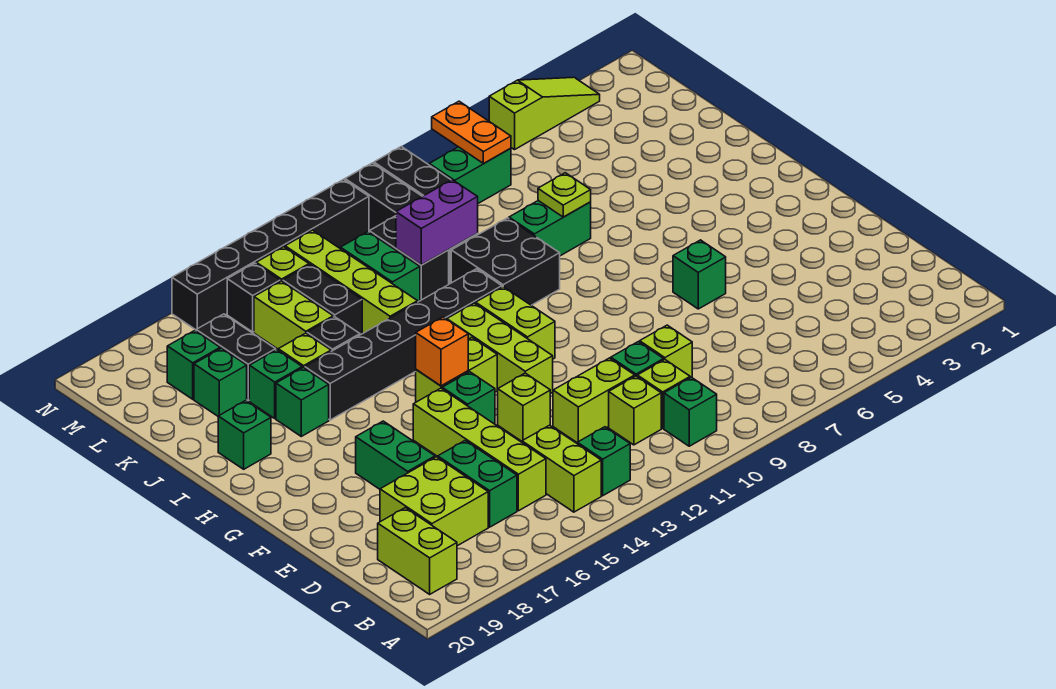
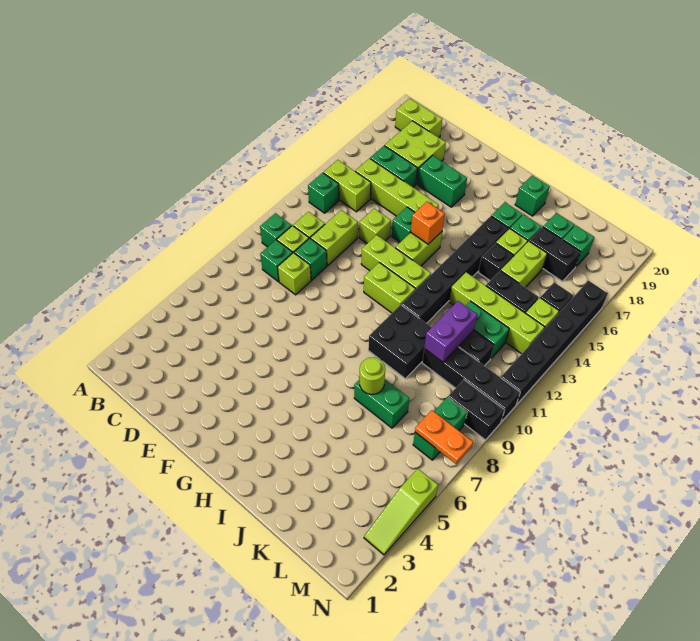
green 1x1 brick [673,240,726,309] -> green 1x1 brick moved to [260,240,293,282]
green 1x2 brick [509,201,591,256] -> green 1x2 brick turned to [354,379,409,428]
lime 1x1 plate [538,173,591,217] -> lime 1x1 round brick [360,357,385,394]
lime 1x2 brick [254,281,333,349] -> lime 1x2 brick turned to [501,241,547,287]

